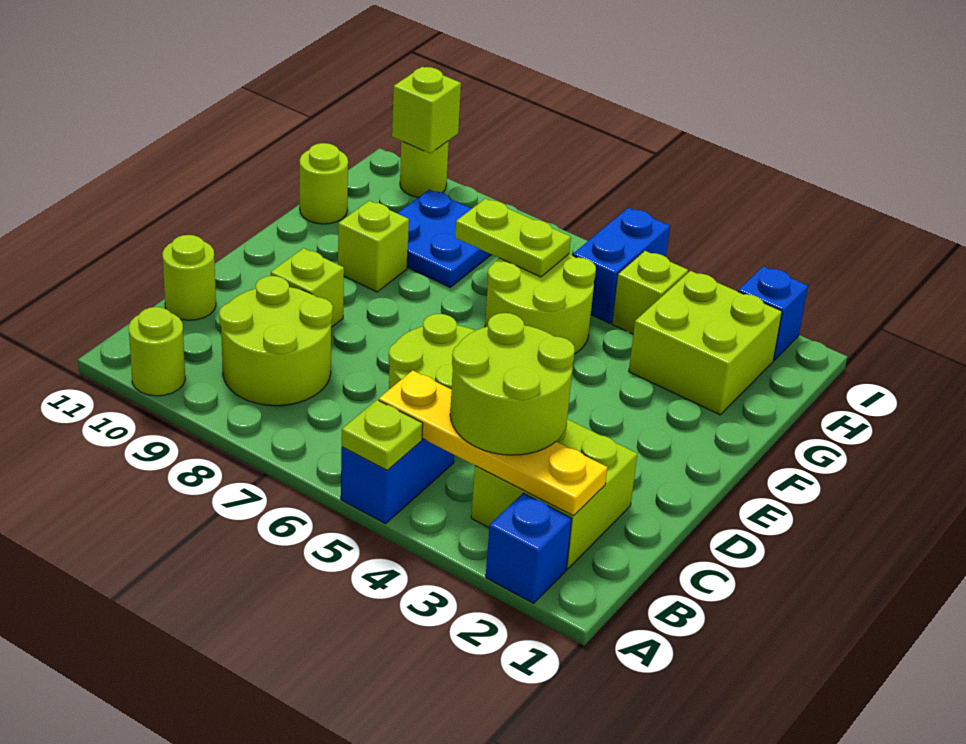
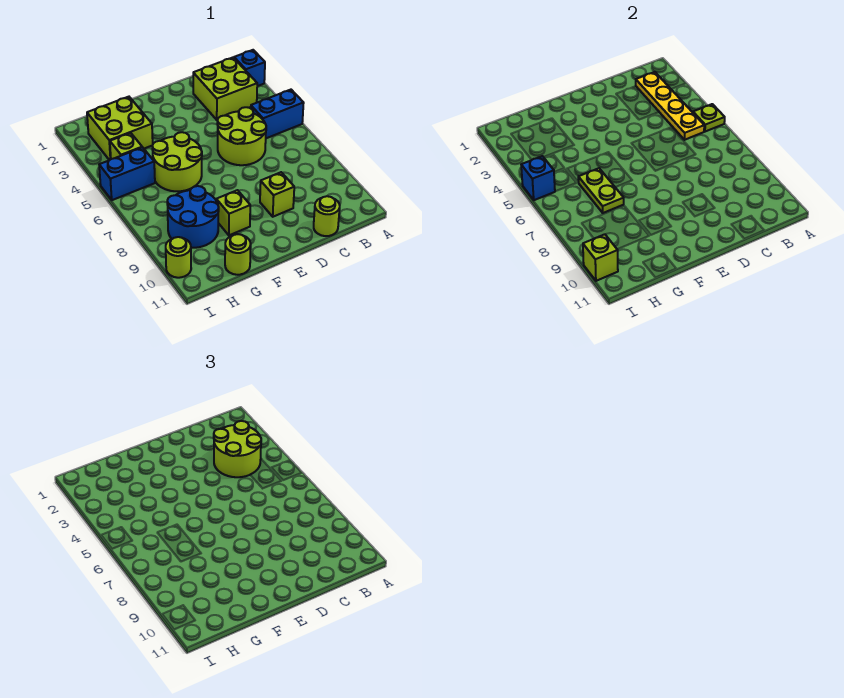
lime 1x1 round brick [129,307,185,396] -> none
lime 2x2 round brick [219,276,333,406] -> none
blue 2x2 plate [397,190,491,287] -> blue 2x2 round brick [167,186,219,248]
blue 1x1 brick [738,266,808,360] -> blue 1x1 brick moved to [521,156,555,200]

